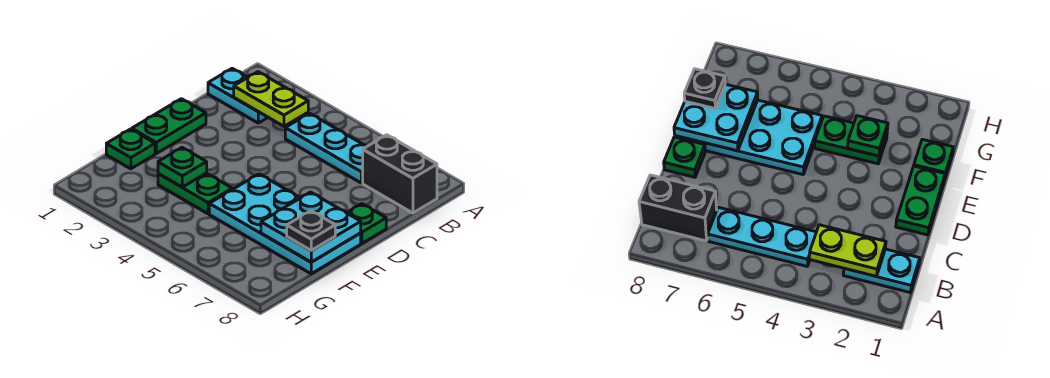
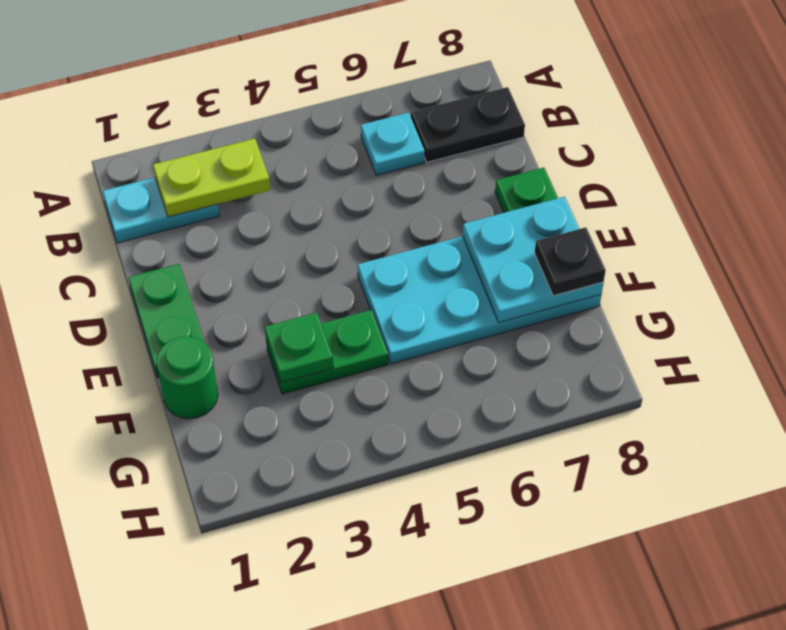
cyan 1x3 plate [285,113,367,183] -> cyan 1x1 plate [361,113,425,175]
black 1x2 brick [363,135,437,213] -> black 1x2 plate [411,87,525,162]
green 1x1 plate [106,129,155,169] -> green 1x1 round brick [157,336,218,419]

